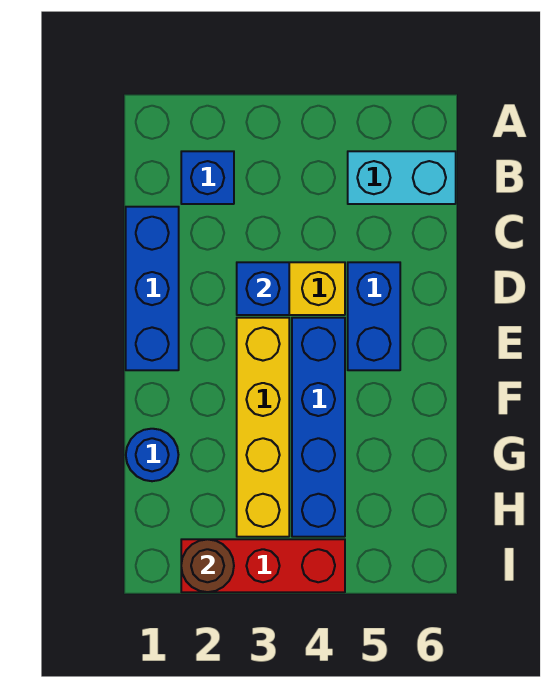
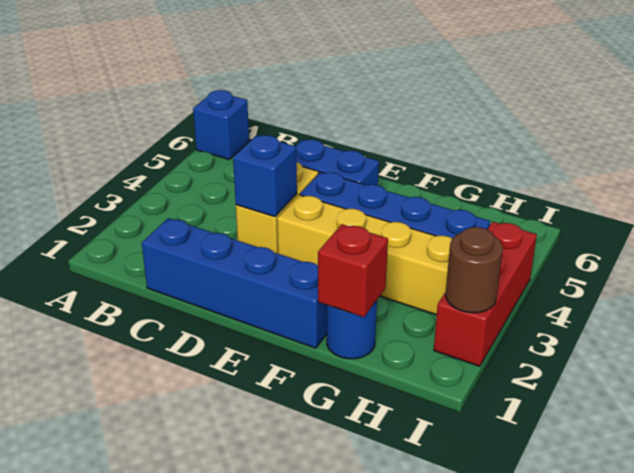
blue 1x1 brick [181,151,234,204] -> blue 1x1 brick moved to [193,90,249,159]
cyan 1x2 brick [348,151,456,204] -> none
blue 1x3 brick [126,207,179,370] -> blue 1x4 brick [142,218,327,348]
none -> red 1x1 brick [318,224,388,317]

